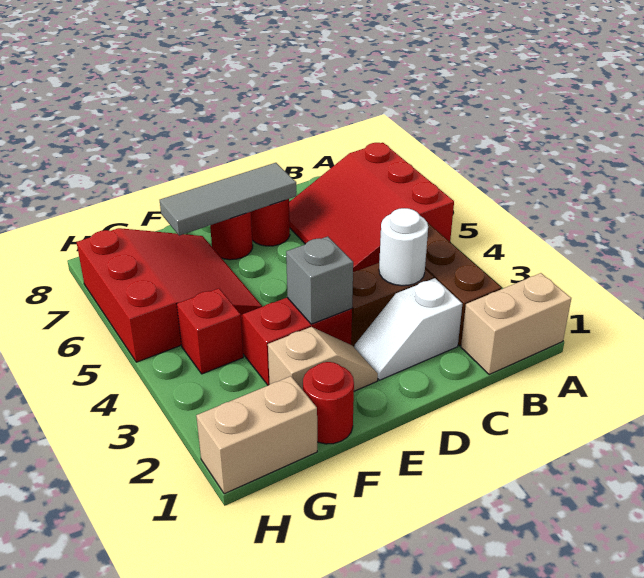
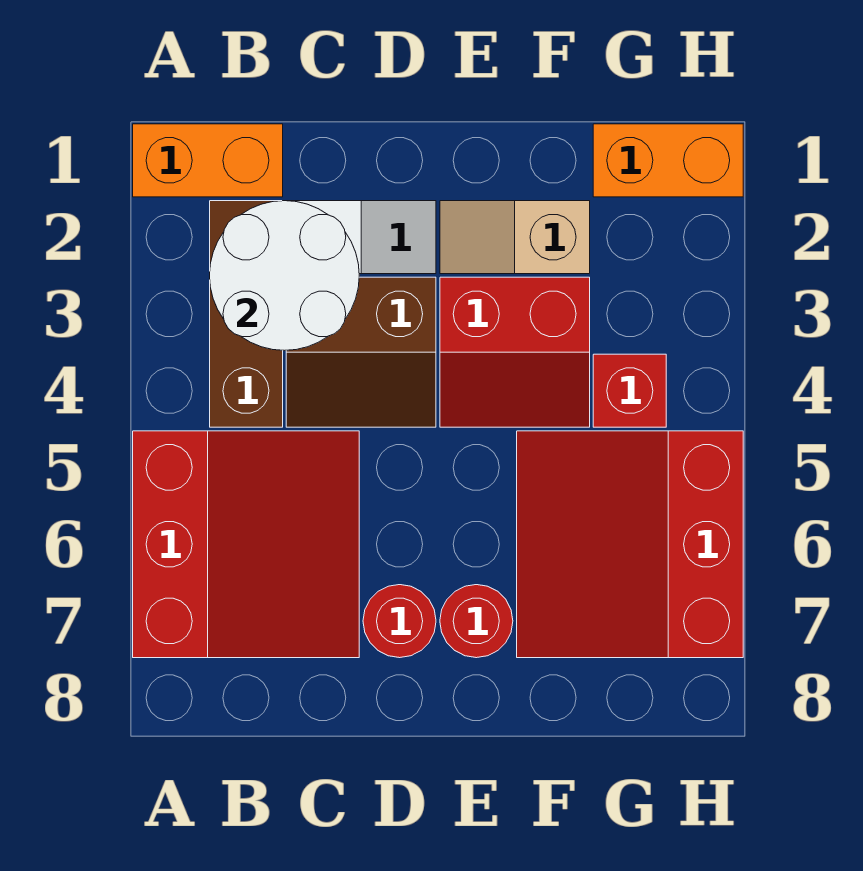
tan 1x2 brick [461,273,571,375] -> orange 1x2 brick [133,124,283,197]
white 1x1 round brick [379,208,428,286] -> white 2x2 round brick [210,201,359,350]
grey 1x3 tile [160,163,296,236] -> none
grey 1x1 brick [286,236,353,324] -> none
red 1x1 round brick [303,362,354,444] -> none
tan 1x2 brick [196,376,317,494] -> orange 1x2 brick [593,124,743,197]

